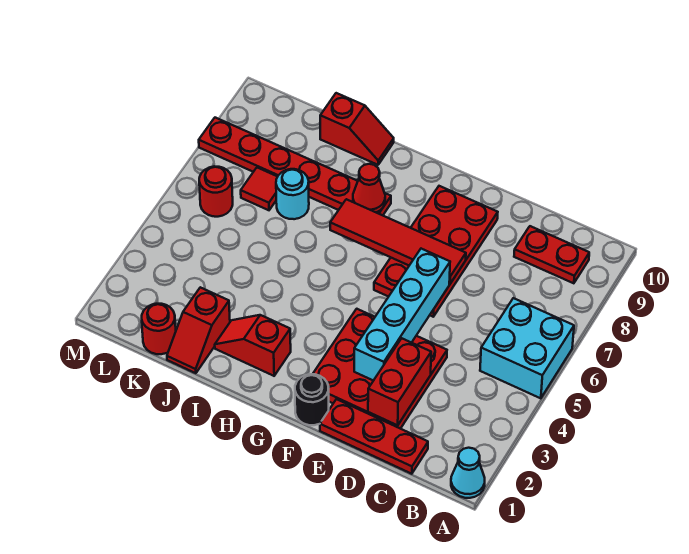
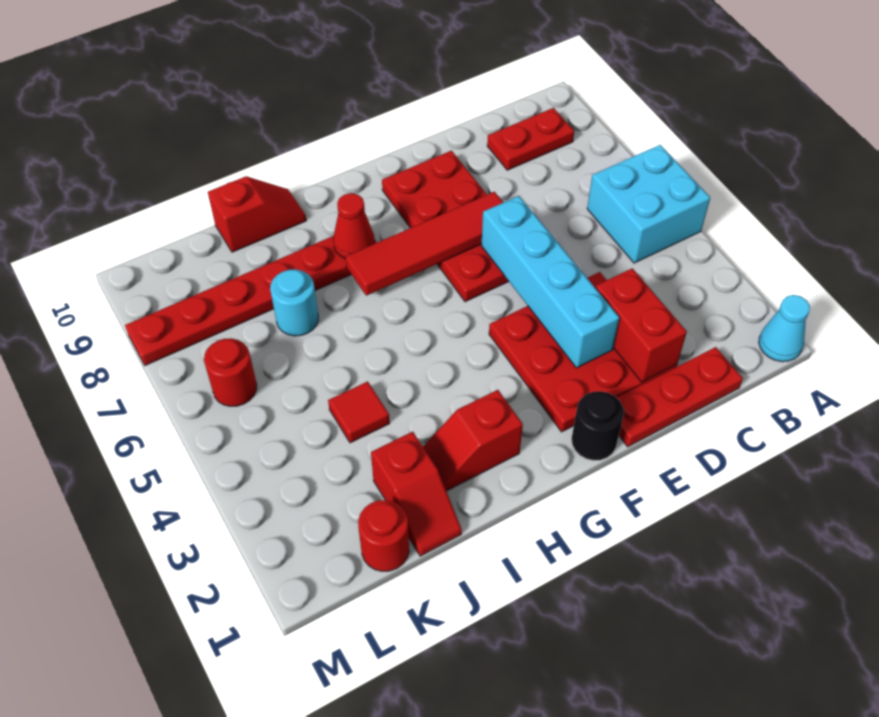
red 1x1 tile [241,168,277,210] -> red 1x1 tile moved to [328,381,390,443]

